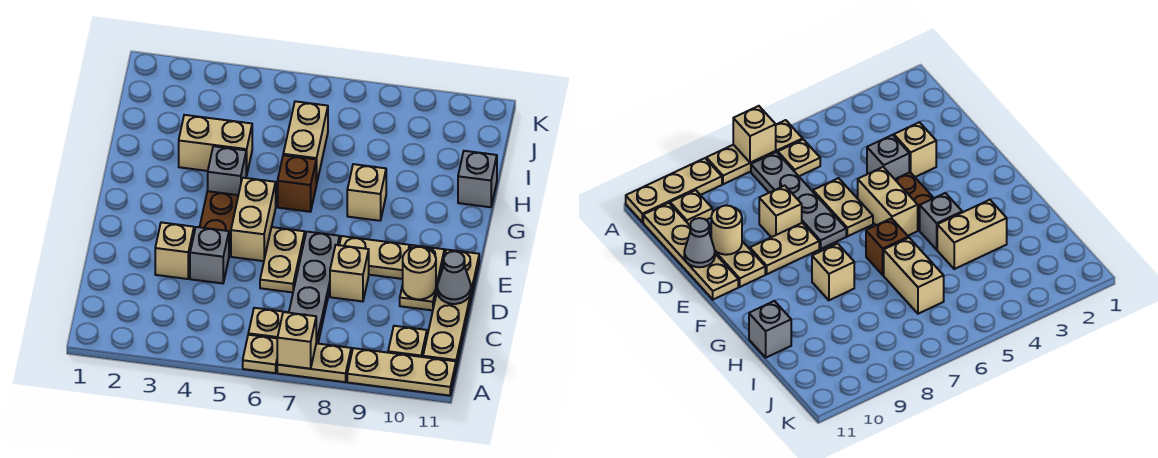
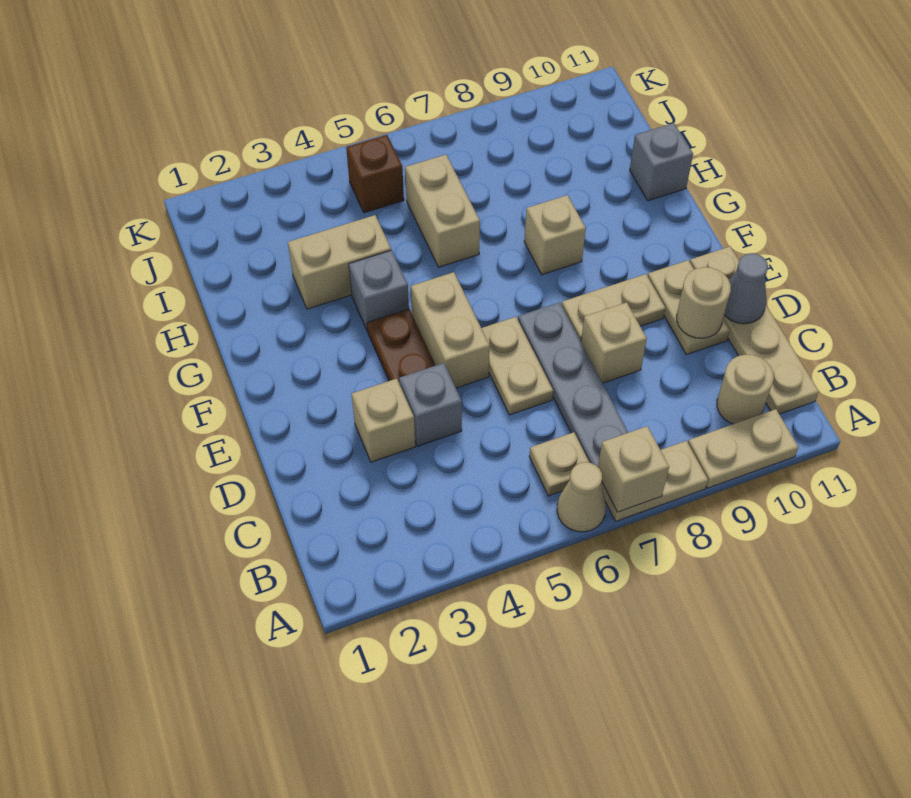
tan 1x1 plate [243,335,278,373] -> tan 1x1 cone [557,462,606,532]
tan 1x3 plate [347,348,456,396] -> tan 1x2 plate [688,409,799,488]
tan 1x1 plate [388,326,427,357] -> tan 1x1 round brick [717,355,774,424]
brown 1x1 brick [278,155,316,212] -> brown 1x1 brick moved to [346,135,404,213]

